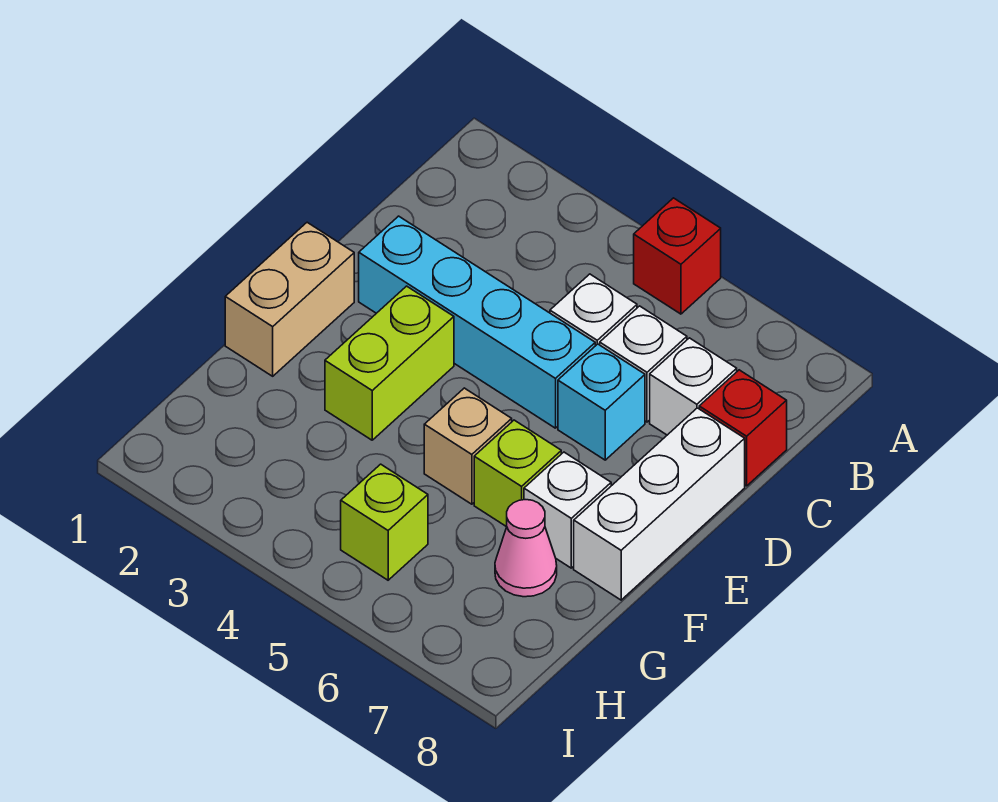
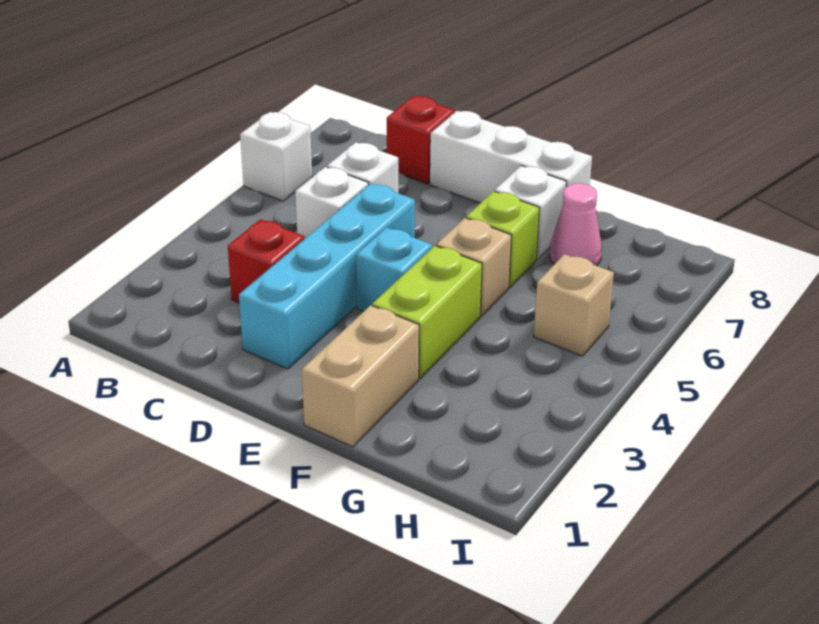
red 1x1 brick [634,198,721,314] -> red 1x1 brick moved to [228,219,305,303]
white 1x1 brick [650,338,737,435] -> white 1x1 brick moved to [240,112,312,201]
cyan 1x1 brick [558,344,645,460] -> cyan 1x1 brick moved to [356,227,432,311]
tan 1x2 brick [225,222,354,376] -> tan 1x2 brick turned to [302,305,419,447]
lime 1x2 brick [325,286,454,440] -> lime 1x2 brick turned to [372,246,482,378]
lime 1x1 brick [341,464,428,580] -> tan 1x1 brick [534,254,614,356]

